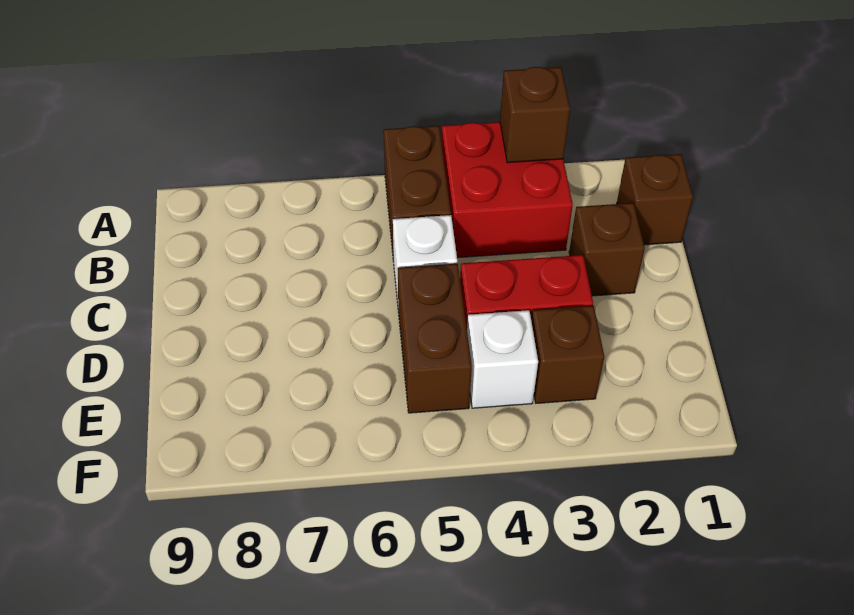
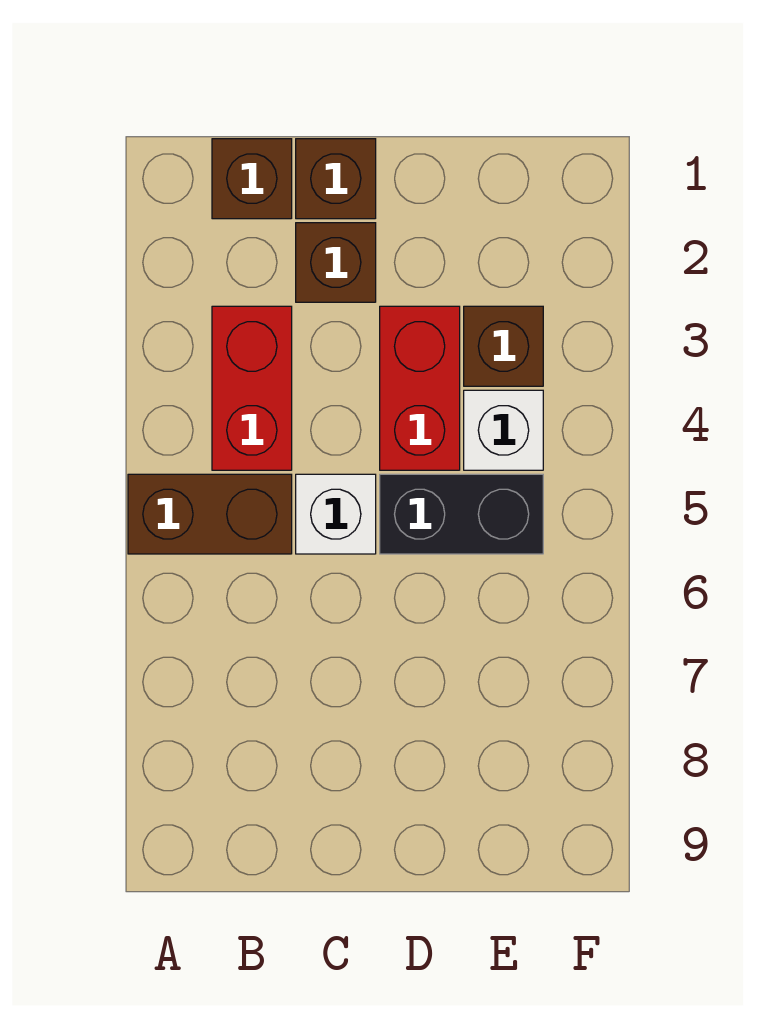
red 2x2 brick [442,122,573,258] -> red 1x2 brick [212,306,292,470]
brown 1x1 brick [500,67,570,163] -> brown 1x1 brick moved to [296,139,376,219]
brown 1x2 brick [398,264,472,413] -> black 1x2 brick [380,474,543,554]

